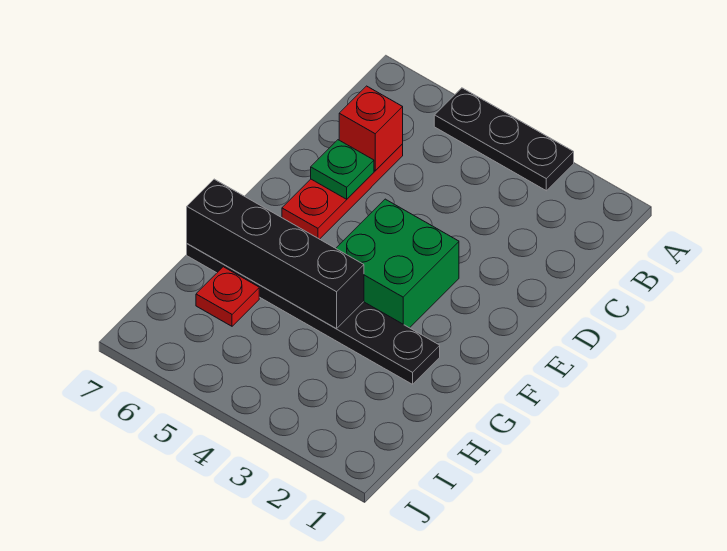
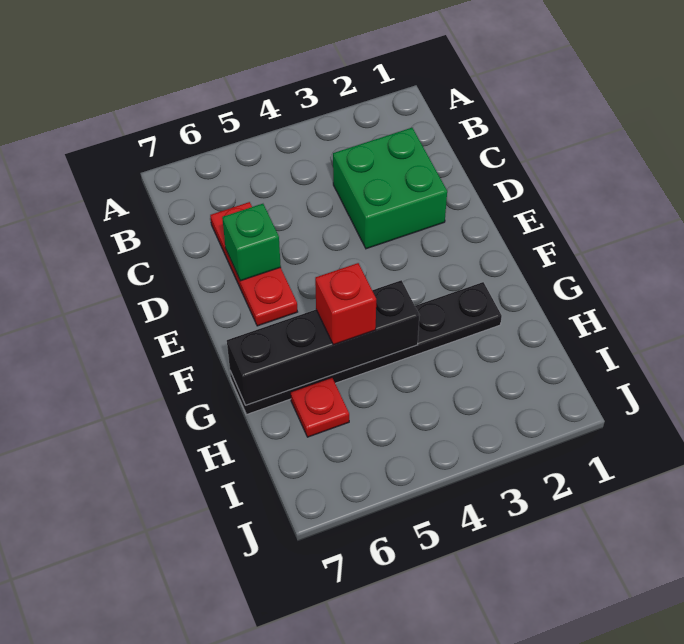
black 1x3 plate [434,88,574,191] -> none
red 1x1 brick [339,86,403,171] -> red 1x1 brick moved to [315,263,376,345]
green 1x1 plate [311,140,374,199] -> green 1x1 brick [222,204,281,281]
green 2x2 brick [336,199,459,328] -> green 2x2 brick moved to [333,128,447,249]

